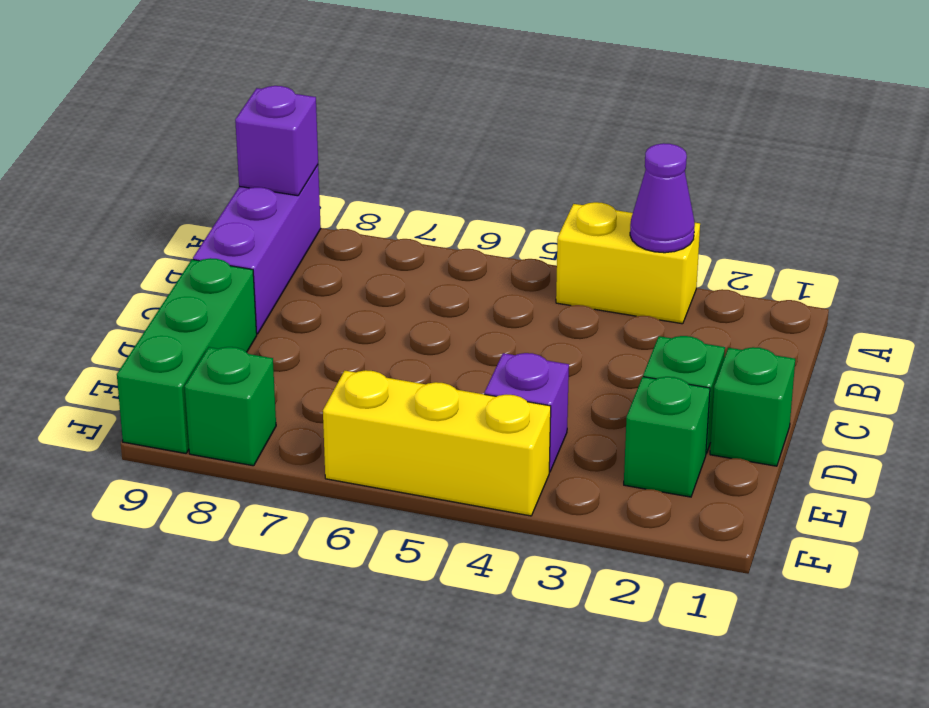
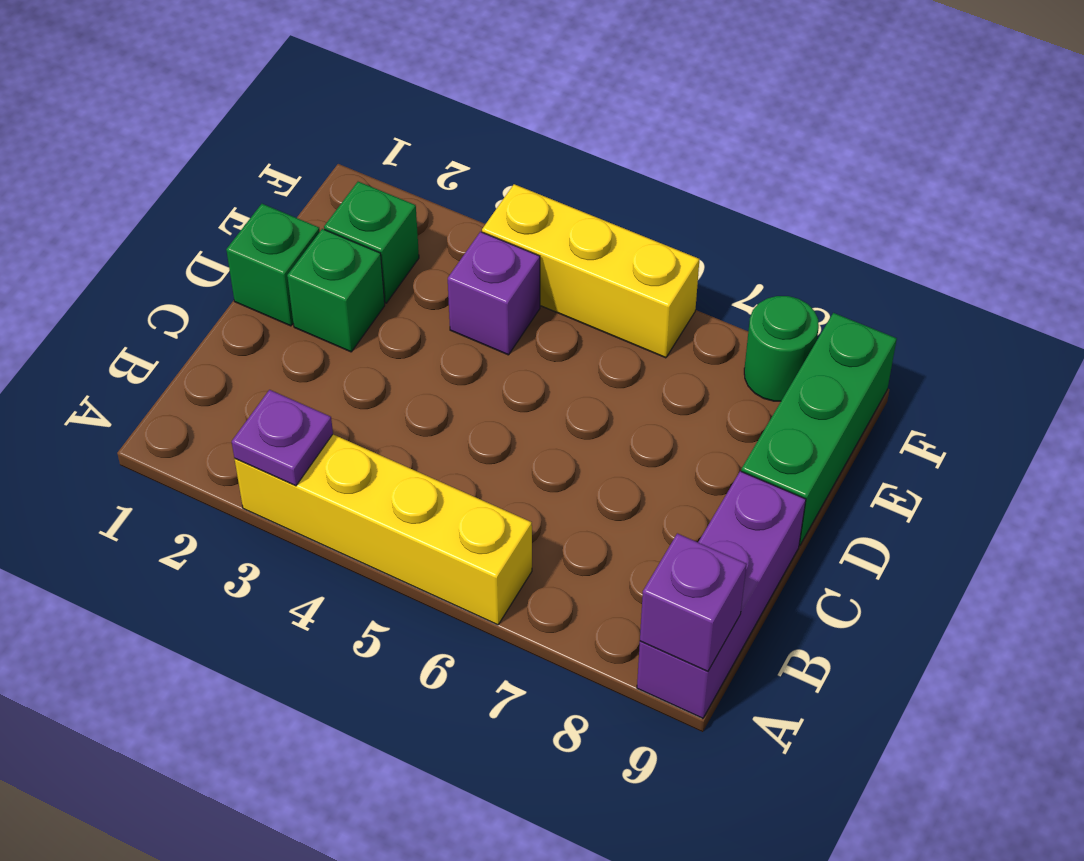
yellow 1x2 brick [556,202,700,324] -> yellow 1x4 brick [235,434,532,625]
purple 1x1 cone [630,143,695,253] -> purple 1x1 plate [232,390,333,486]
green 1x1 brick [185,347,276,466] -> green 1x1 round brick [744,296,819,401]

